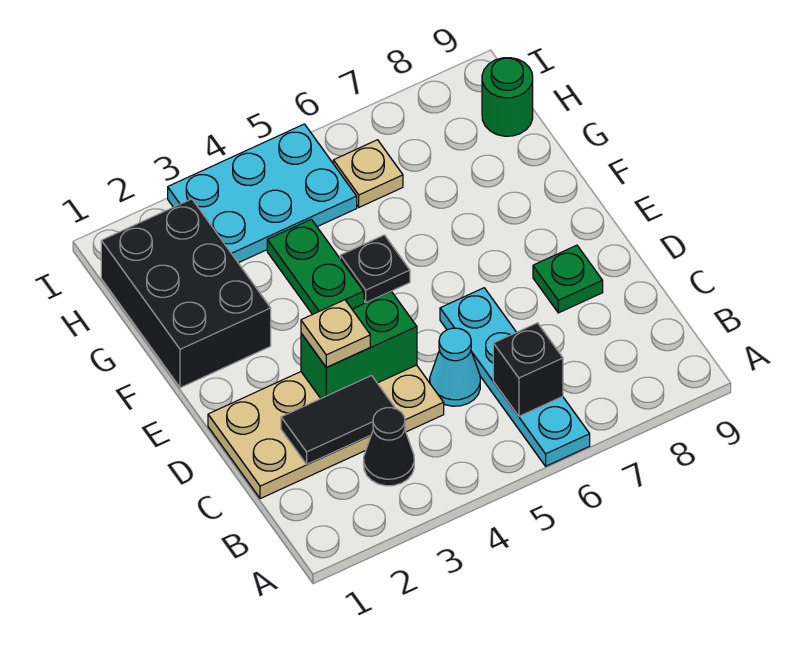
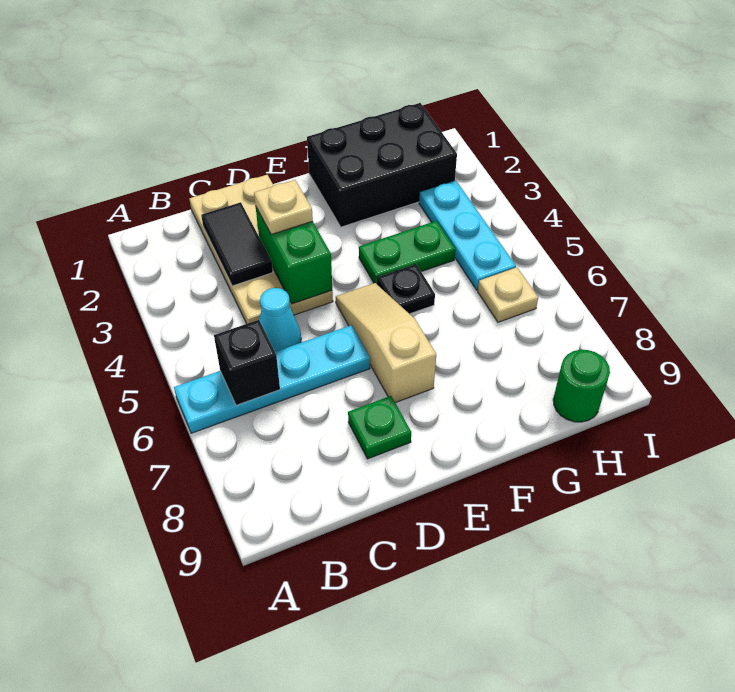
black 1x1 cone [364,408,414,486] -> none
none -> tan 1x3 slope [336,283,436,403]
cyan 2x3 plate [168,124,357,263] -> cyan 1x3 plate [419,180,516,290]

